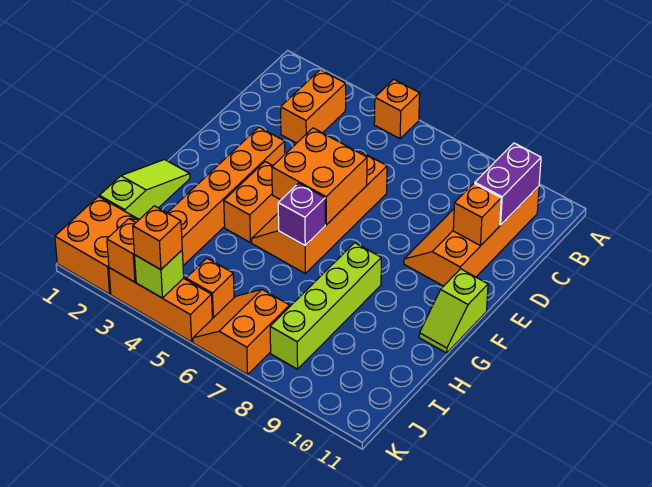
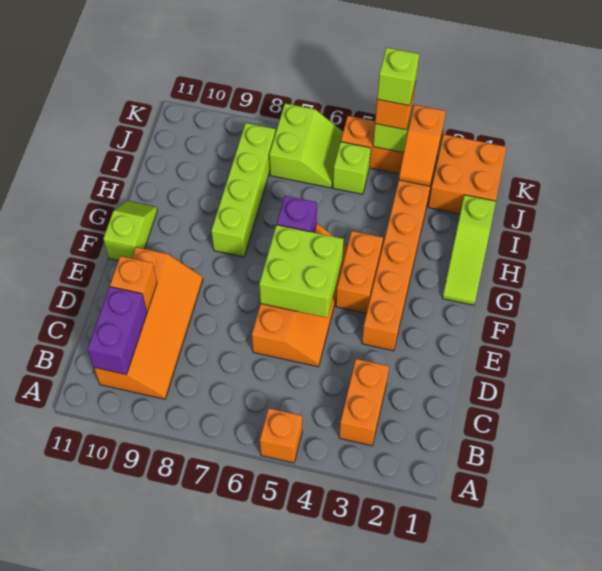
orange 2x2 brick [272,128,367,225] -> lime 2x2 brick [259,225,344,318]
orange 1x1 brick [186,258,234,319] -> lime 1x1 brick [333,142,371,194]
orange 2x2 slope [193,290,290,375] -> lime 2x2 slope [269,103,343,188]
none -> lime 1x1 brick [377,48,419,106]

